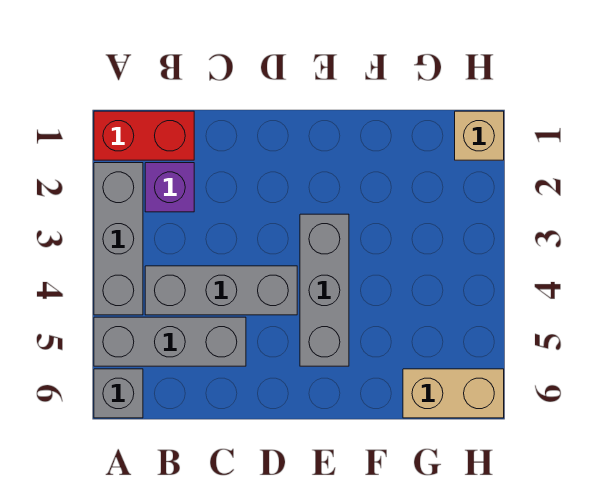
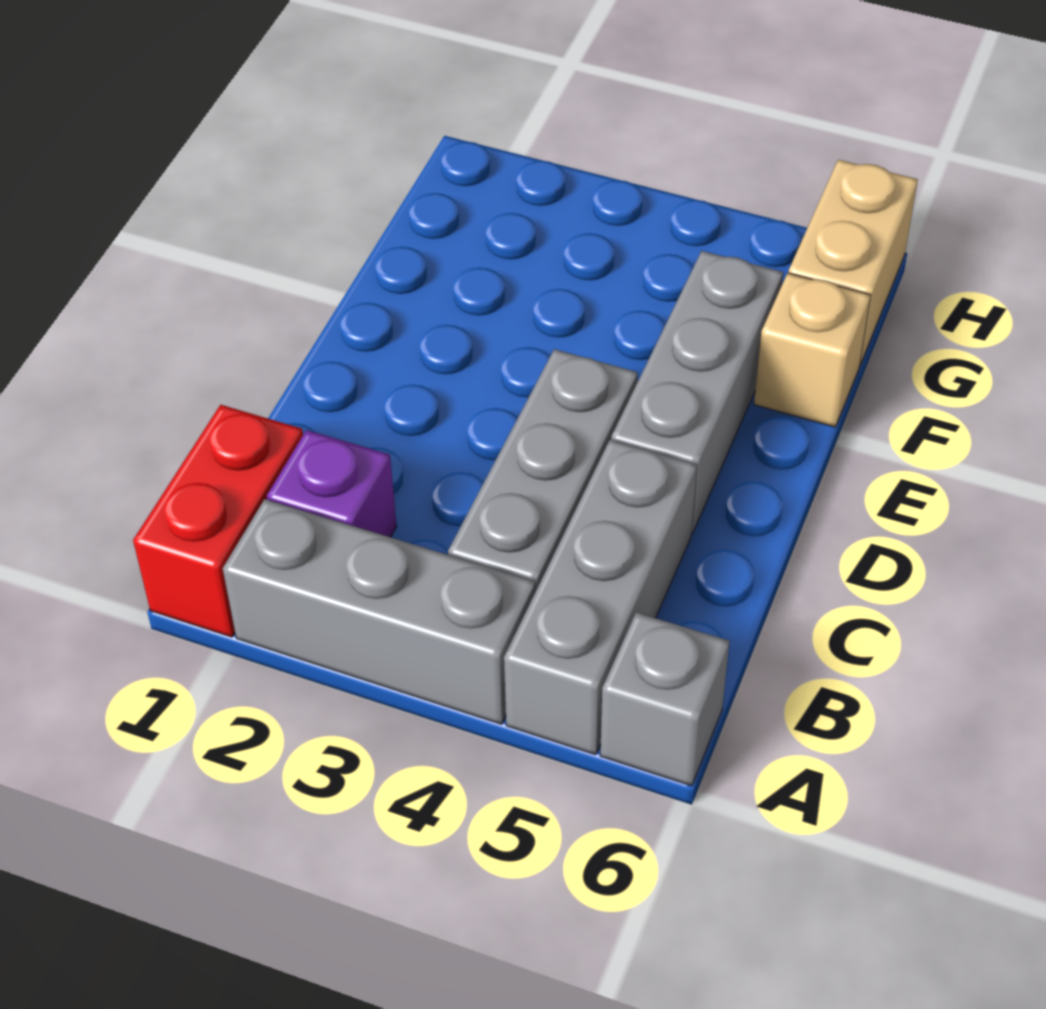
grey 1x3 brick [300,214,349,366] -> grey 1x3 brick turned to [611,251,783,533]
tan 1x1 brick [455,111,504,160] -> tan 1x1 brick moved to [754,273,871,427]

